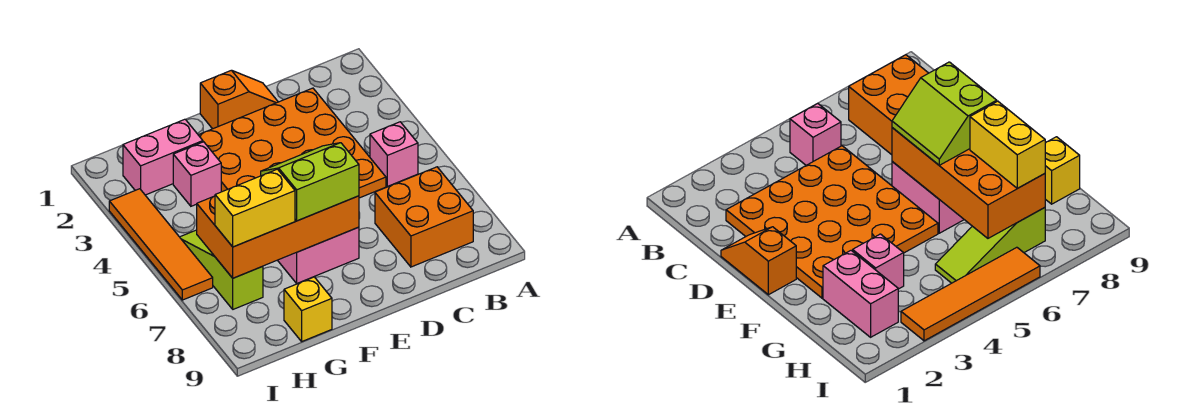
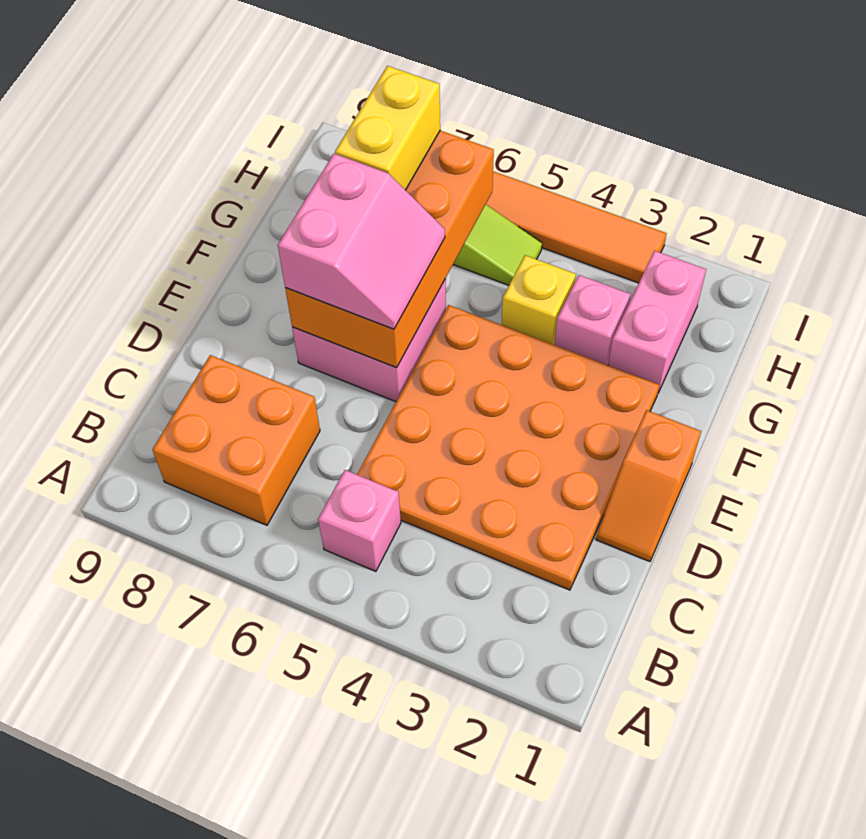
lime 2x2 slope [261,143,359,221] -> pink 2x2 slope [278,154,445,329]
yellow 1x1 brick [284,277,332,341] -> yellow 1x1 brick moved to [502,255,576,345]

